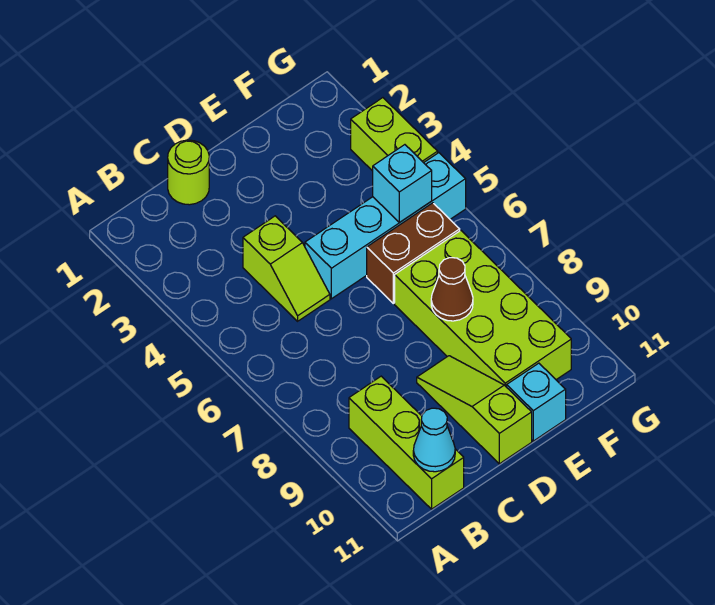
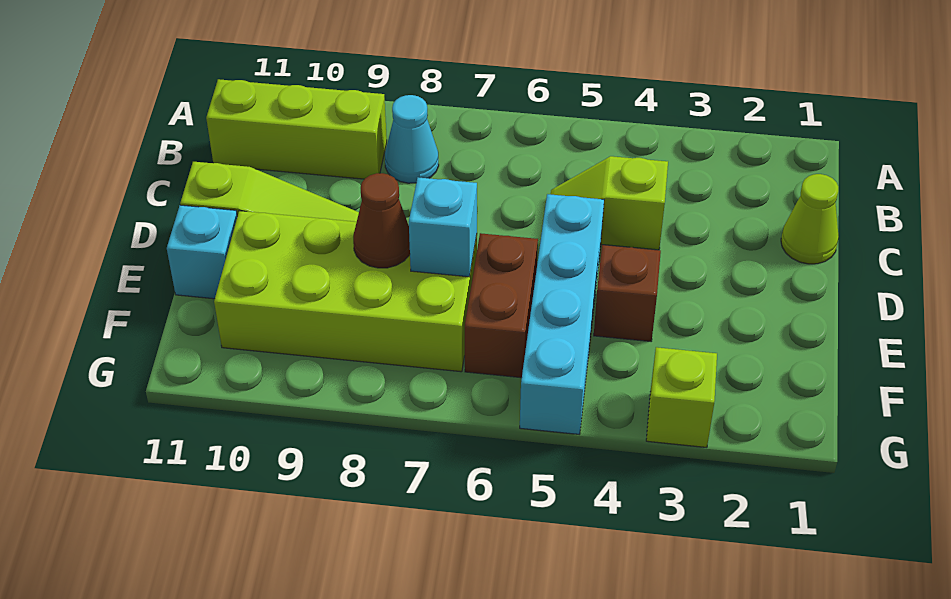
cyan 1x1 cone [413,408,455,472] -> cyan 1x1 cone moved to [385,95,439,183]
lime 1x1 round brick [168,140,209,205] -> lime 1x1 cone [781,174,839,264]
none -> brown 1x1 brick [594,245,661,341]
cyan 1x1 brick [373,145,432,223] -> cyan 1x1 brick moved to [409,177,477,277]
lime 1x2 brick [351,98,438,171] -> lime 1x1 brick [646,347,717,447]

